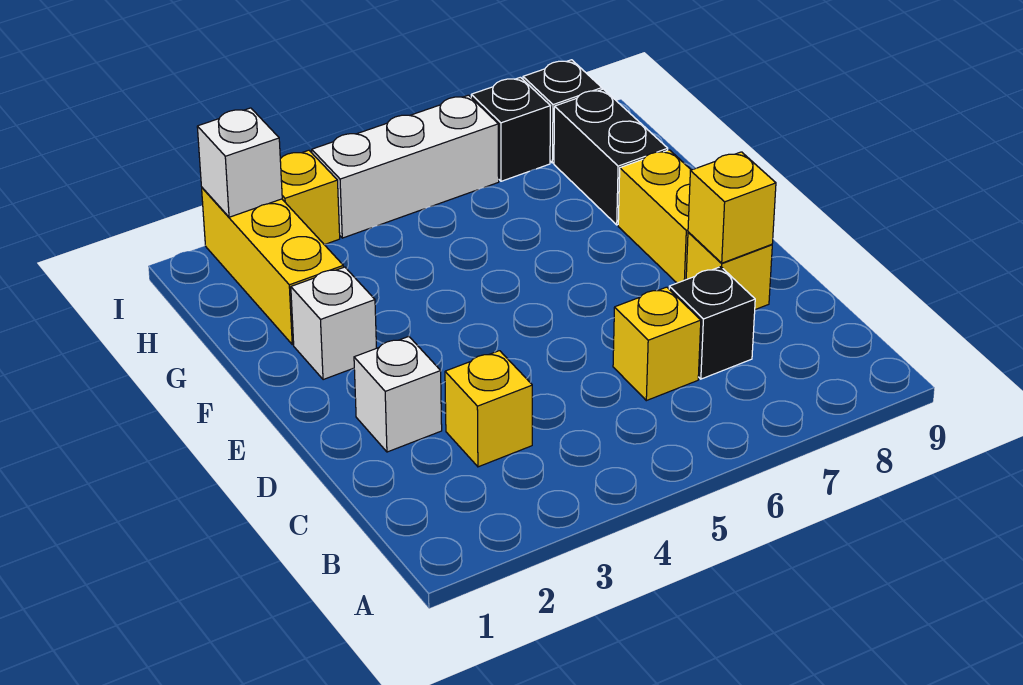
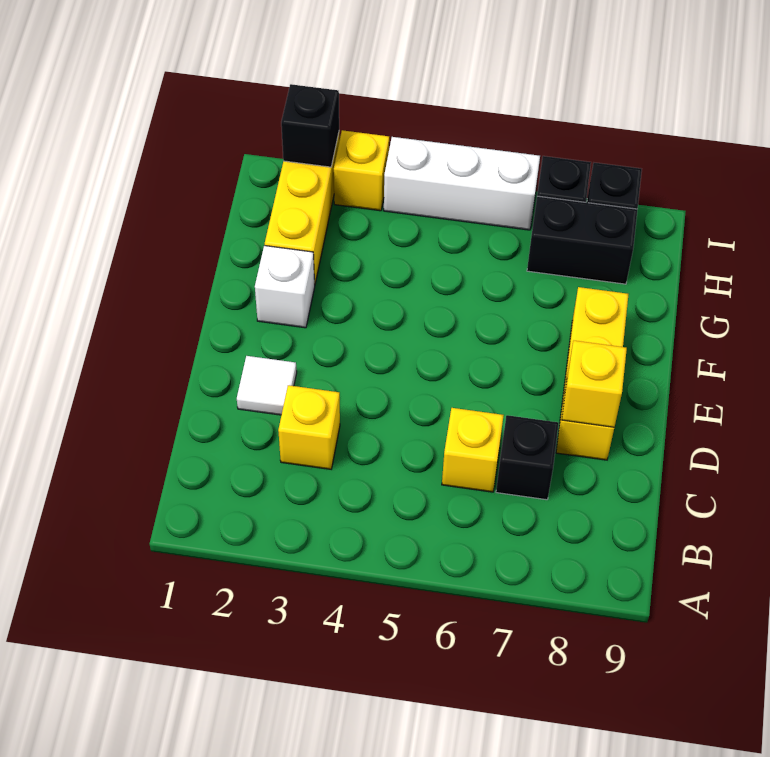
white 1x1 brick [354,337,442,452] -> white 1x1 tile [237,356,297,415]
black 1x2 brick [554,89,668,225] -> black 1x2 brick turned to [527,196,638,284]
white 1x1 brick [197,108,282,217] -> black 1x1 brick [281,84,339,167]

